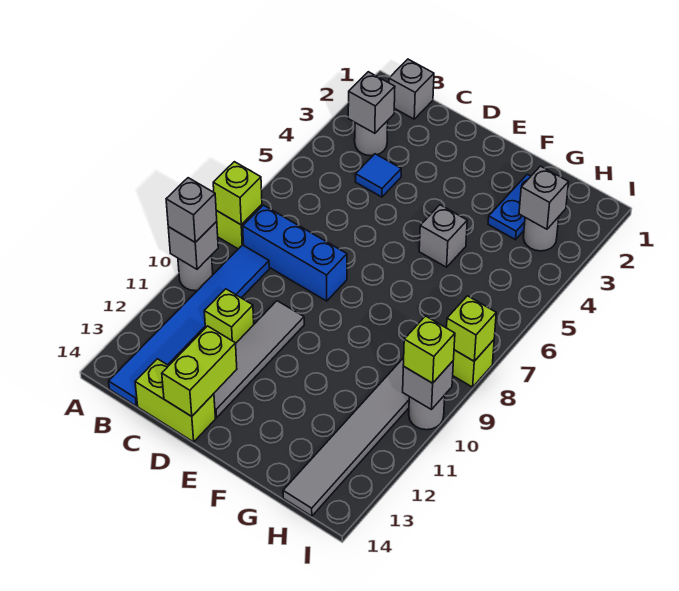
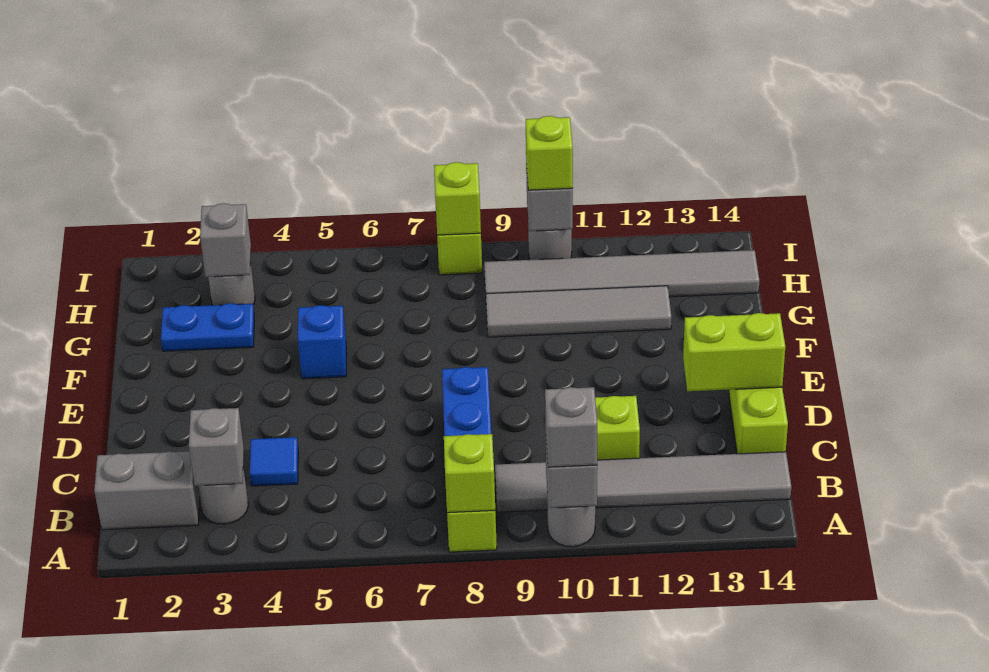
grey 1x1 brick [389,59,434,119] -> grey 1x2 brick [94,451,200,530]
blue 1x6 tile [109,245,269,406] -> grey 1x6 tile [495,452,791,512]
grey 1x4 tile [214,301,304,418] -> grey 1x4 tile moved to [486,286,671,337]
grey 1x1 brick [419,205,467,267] -> blue 1x1 brick [298,305,346,379]

